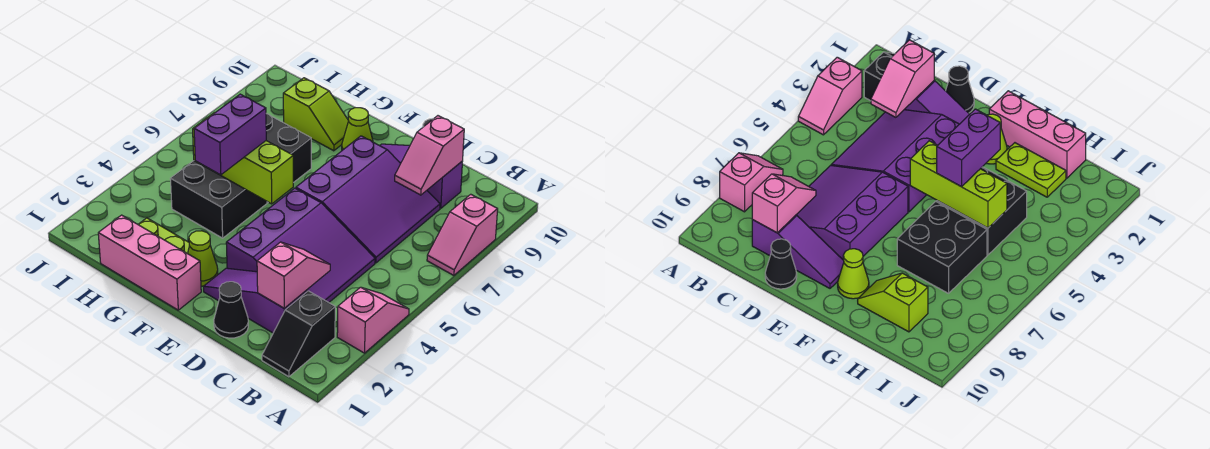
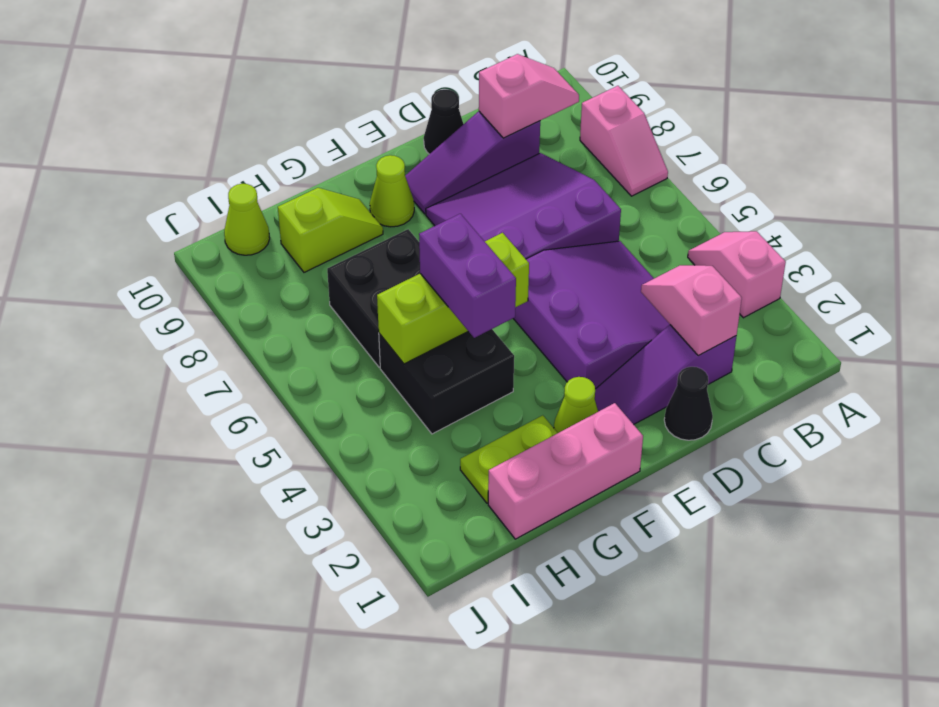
black 1x2 slope [262,291,335,377] -> none
purple 3x3 slope [296,136,440,263] -> purple 3x3 slope turned to [426,153,621,259]
pink 1x2 slope [395,116,464,195] -> pink 1x2 slope turned to [479,54,579,138]
none -> lime 1x1 cone [224,184,270,255]

